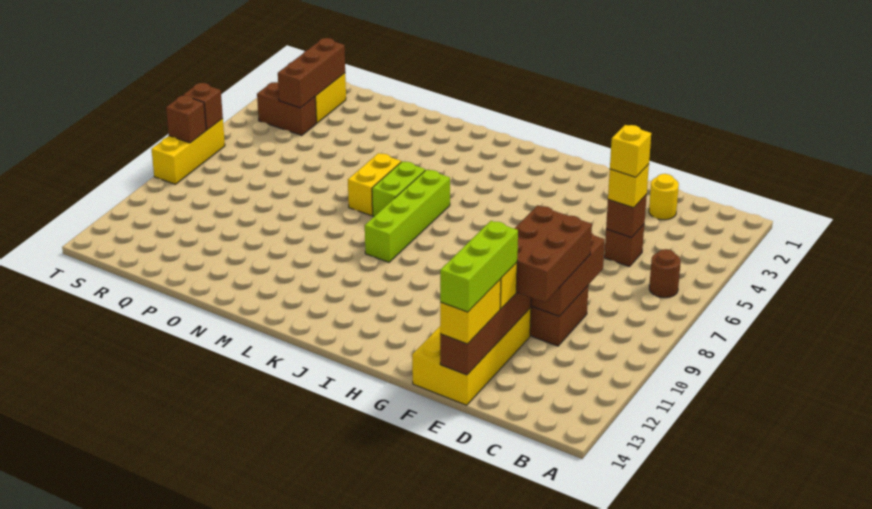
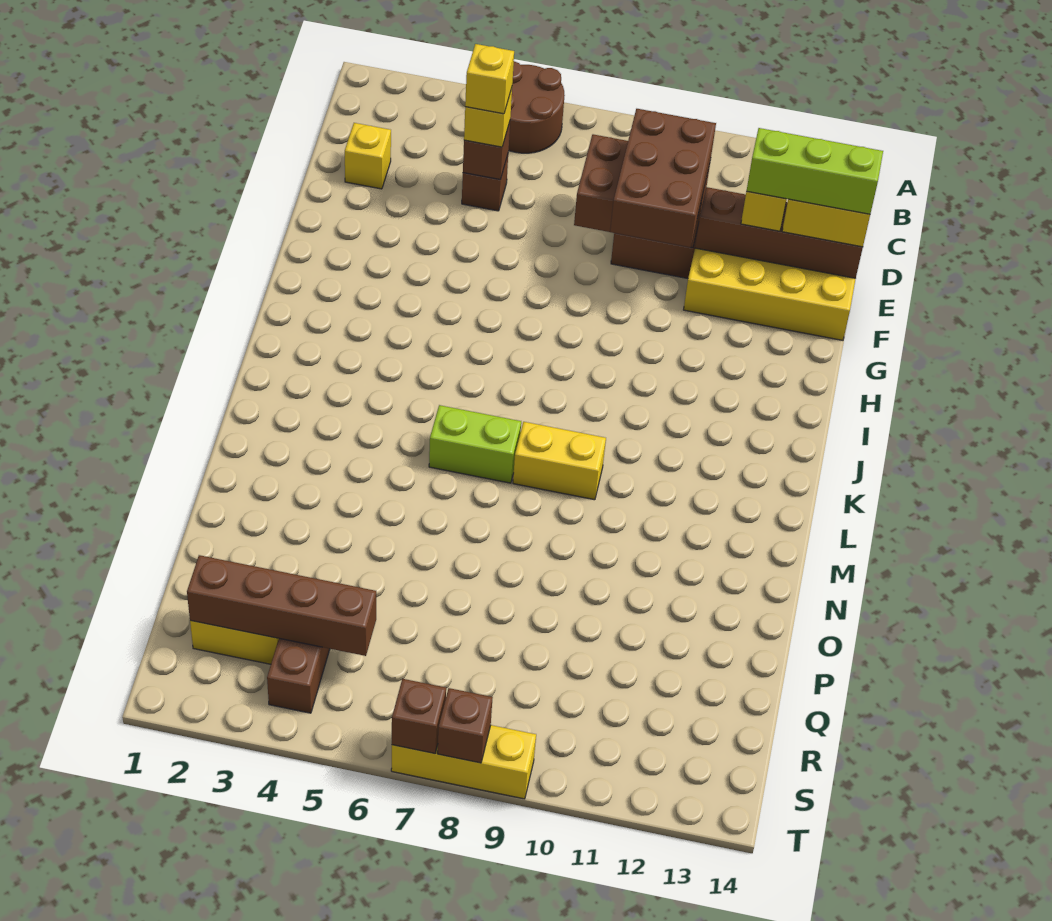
brown 1x1 round brick [649,249,681,298] -> brown 2x2 round brick [509,61,565,153]
yellow 1x1 round brick [649,174,679,220] -> yellow 1x1 brick [345,123,391,189]
brown 2x3 brick [514,205,592,302] -> brown 2x3 brick turned to [610,109,716,247]
lime 1x4 brick [365,170,450,262] -> none
yellow 1x2 brick [348,153,401,216] -> yellow 1x2 brick moved to [513,422,606,500]
brown 1x3 brick [278,38,345,108] -> brown 1x4 brick [187,555,376,656]

